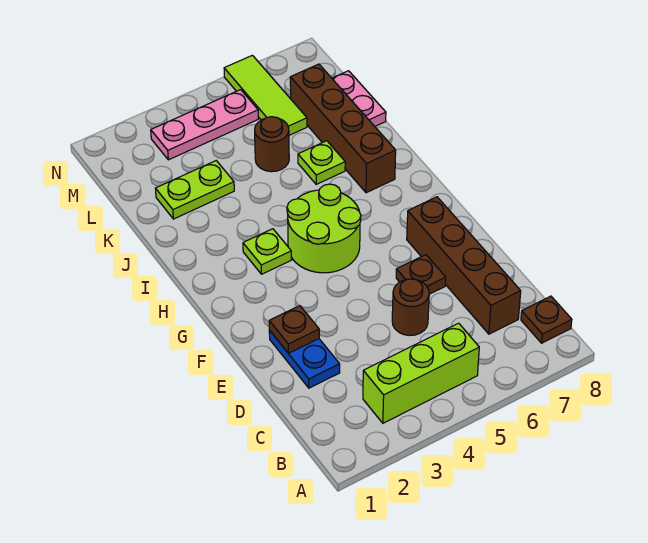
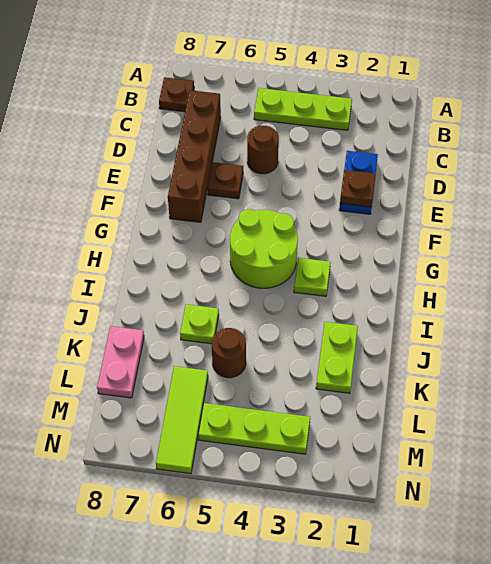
lime 1x3 brick [363,323,479,423] -> lime 1x3 plate [254,88,352,130]
brown 1x4 brick [290,64,396,193] -> none
lime 1x2 plate [155,161,234,219] -> lime 1x2 plate turned to [316,322,358,393]
pink 1x3 plate [151,90,258,160] -> lime 1x3 plate [198,403,310,454]

